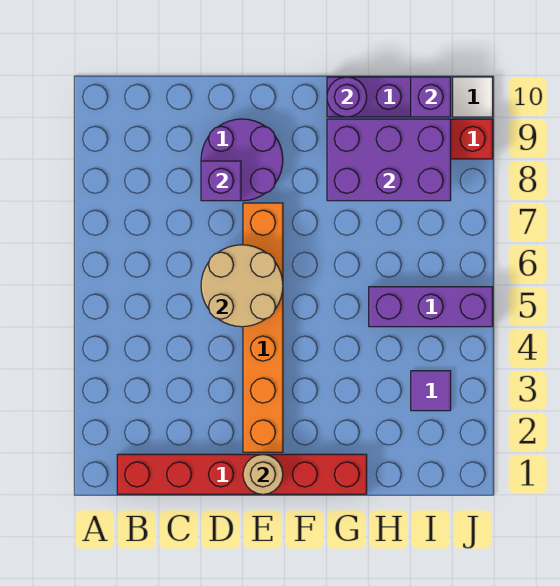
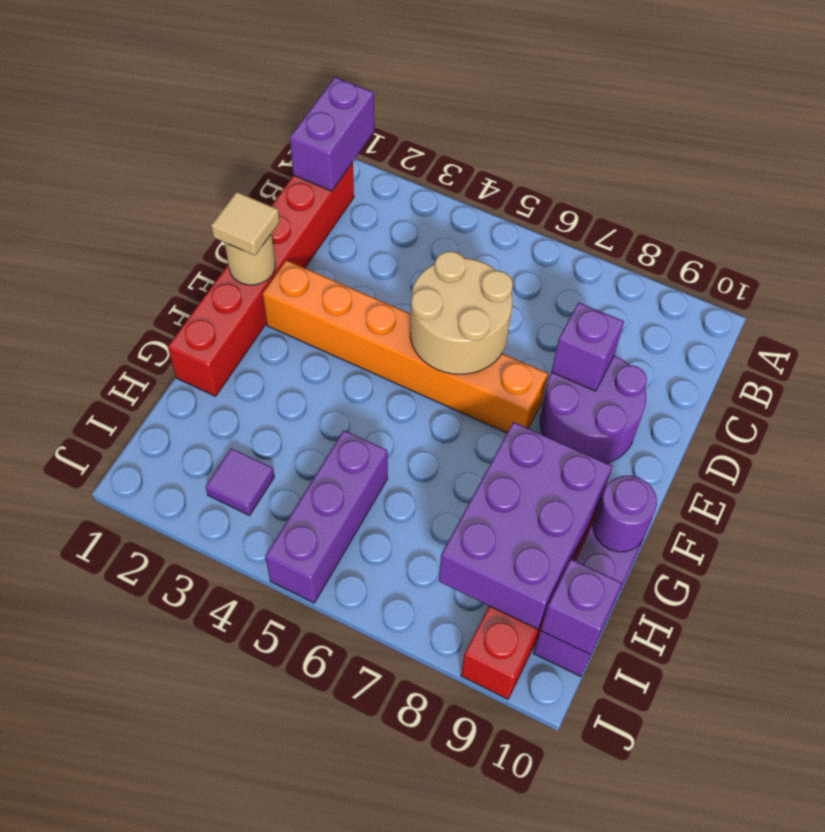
none -> purple 1x2 brick [290,77,374,191]
none -> tan 1x1 tile [211,192,280,255]
white 1x1 tile [453,77,493,117] -> none

